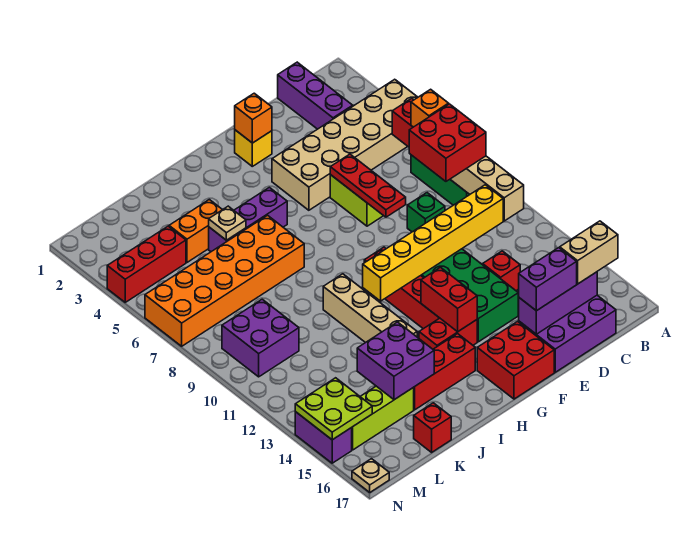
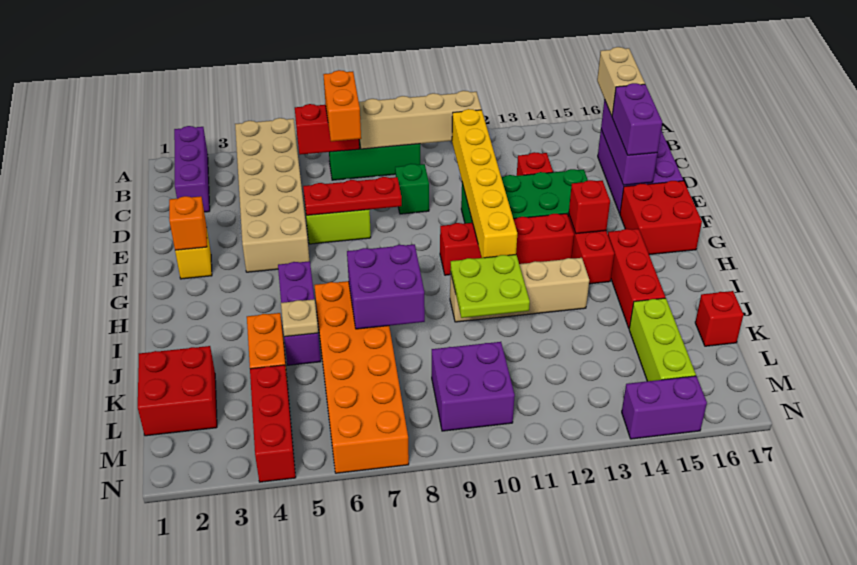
orange 1x1 brick [411,89,449,127] -> orange 1x2 brick [323,70,361,142]
red 2x2 brick [409,104,486,181] -> red 2x2 brick moved to [138,346,217,436]
purple 1x3 brick [278,62,353,129] -> purple 1x3 brick turned to [174,126,210,212]
red 1x2 brick [421,267,477,332] -> red 1x1 brick [569,180,610,234]
purple 2x2 brick [357,322,434,400] -> purple 2x2 brick moved to [347,244,425,329]
lime 2x2 plate [295,378,372,440] -> lime 2x2 plate moved to [450,255,530,318]
tan 1x1 plate [352,459,389,492] -> none

